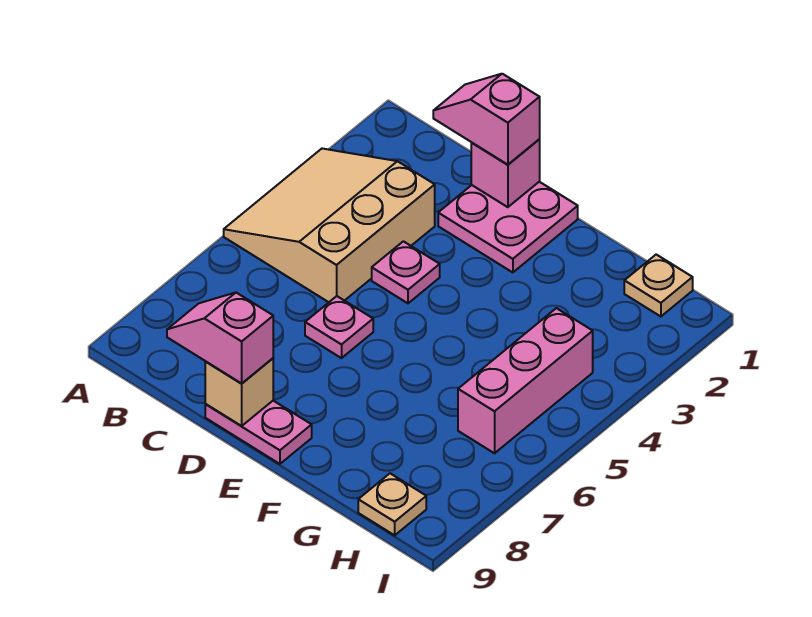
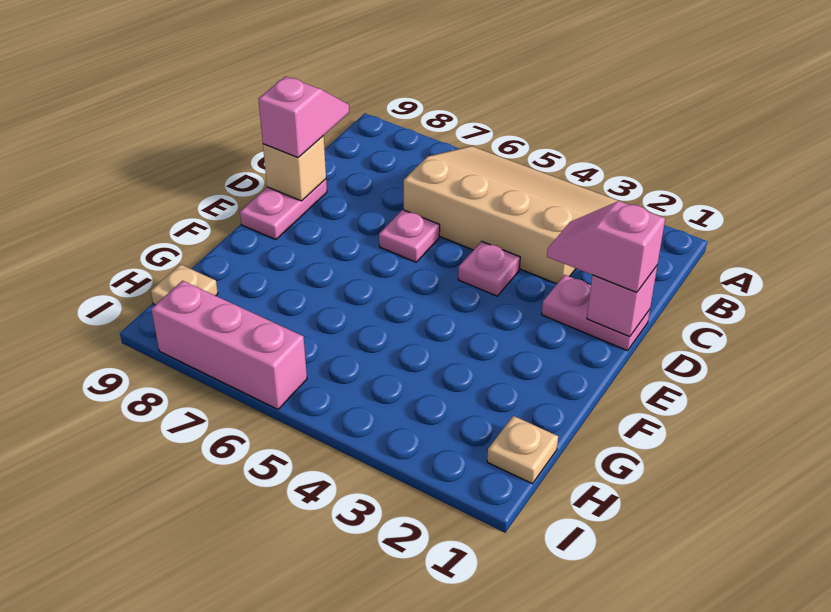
tan 3x3 slope [224,149,435,302] -> tan 3x4 slope [404,146,618,284]
pink 1x2 slope [433,74,540,165] -> pink 1x2 slope turned to [547,201,665,292]
pink 2x2 plate [438,182,578,273] -> pink 1x2 plate [542,275,650,351]
pink 1x3 brick [458,308,593,453] -> pink 1x3 brick moved to [151,281,307,409]

